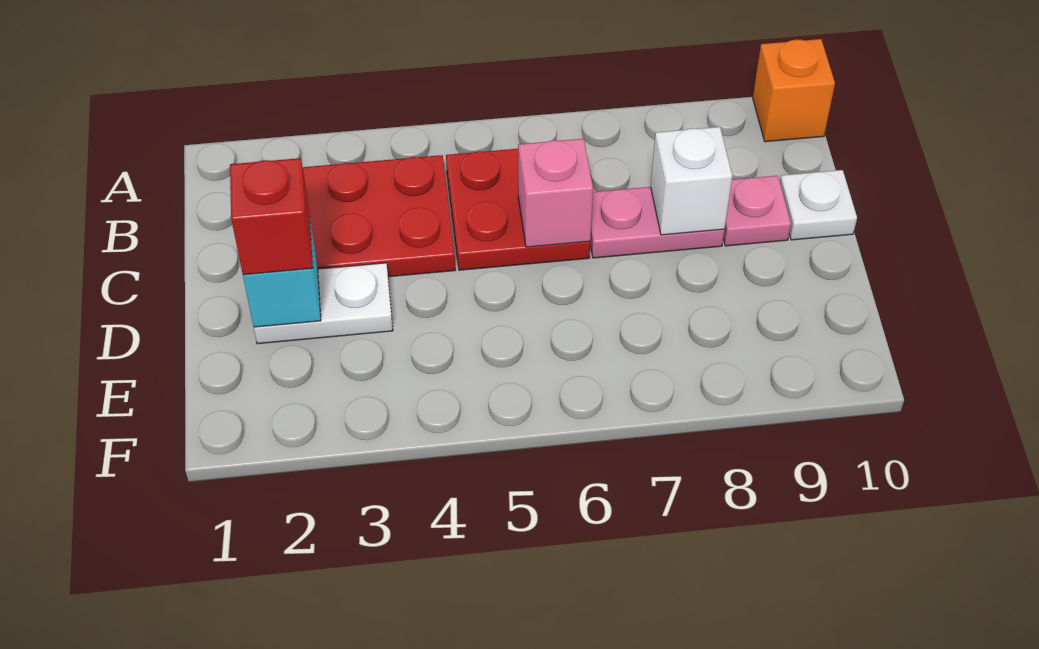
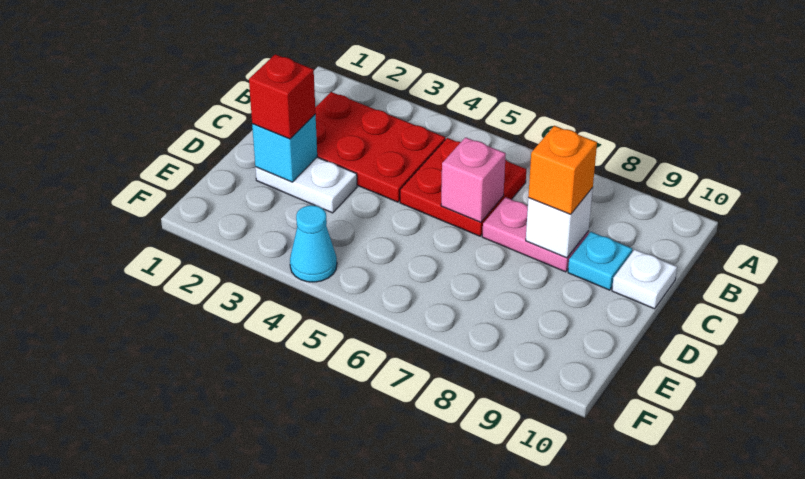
orange 1x1 brick [753,39,835,142] -> orange 1x1 brick moved to [528,126,597,214]
pink 1x1 plate [723,176,791,246] -> cyan 1x1 plate [568,232,632,290]
none -> cyan 1x1 cone [290,205,337,282]

